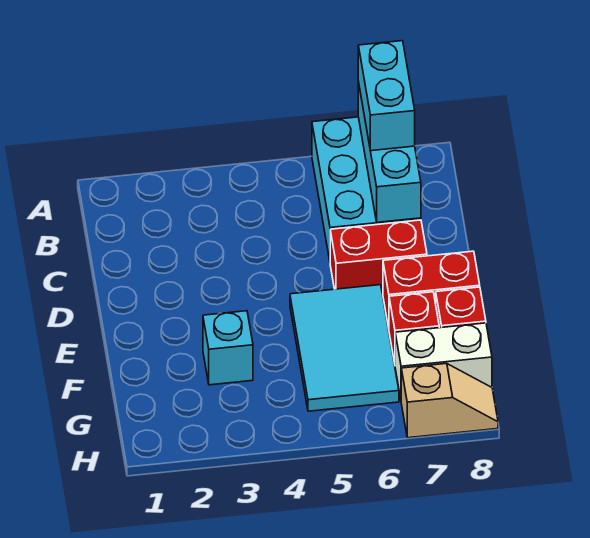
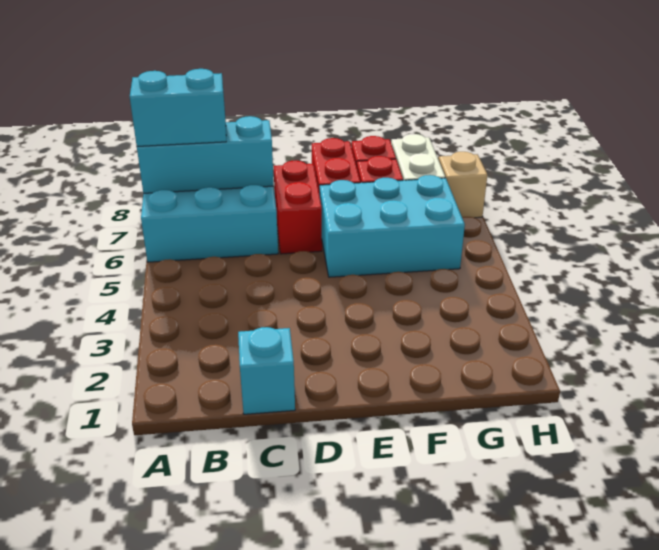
cyan 2x3 tile [290,285,399,411] -> cyan 2x3 brick [320,175,465,277]
cyan 1x1 brick [203,311,253,385] -> cyan 1x1 brick moved to [238,327,295,414]

